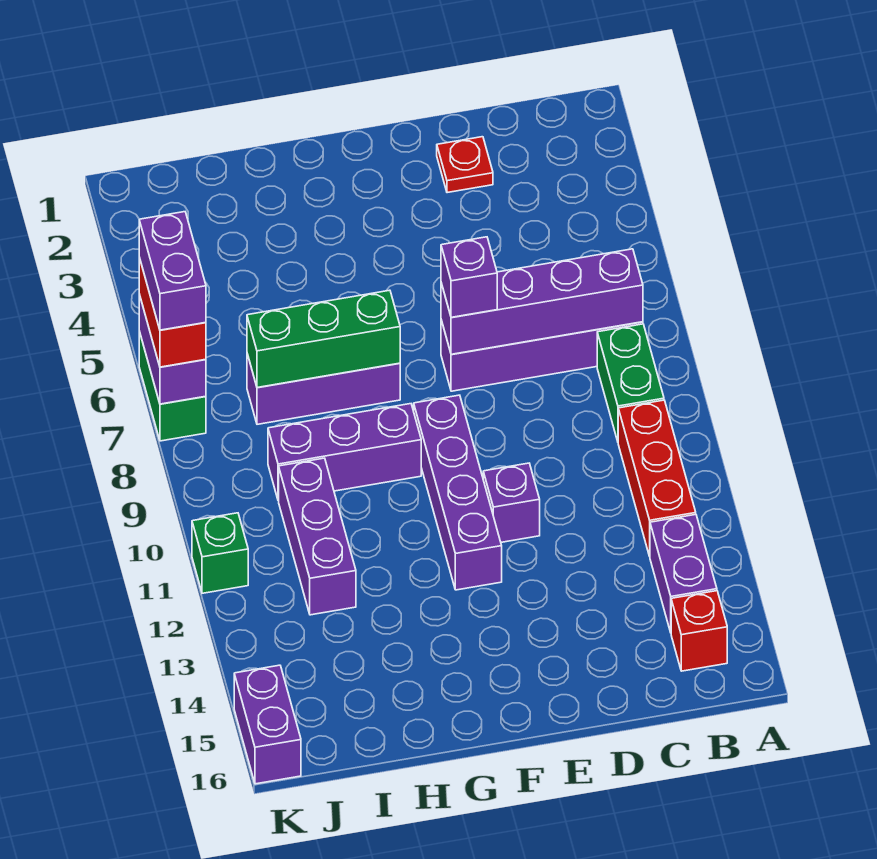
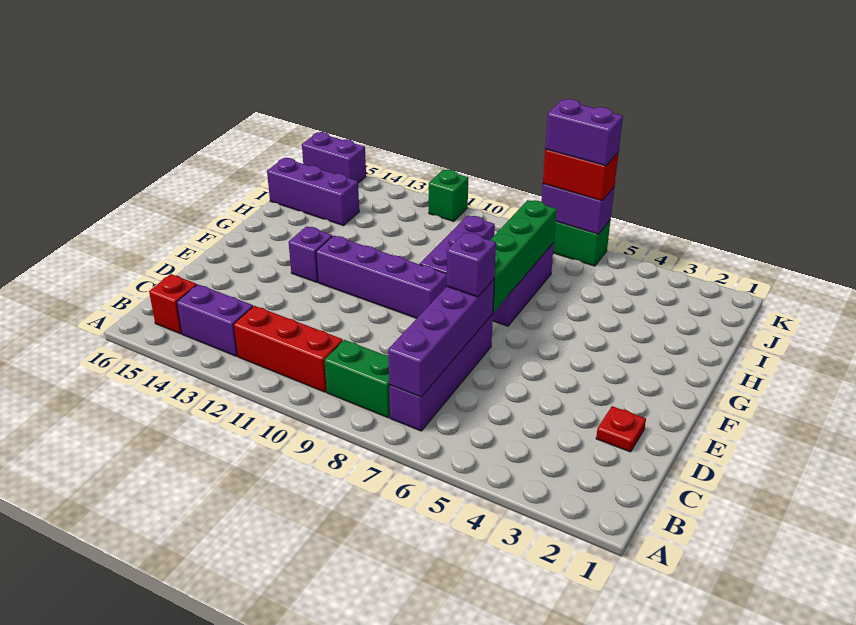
purple 1x1 brick [483,463,540,542] -> purple 1x1 brick moved to [289,226,332,282]
green 1x3 brick [247,290,400,388] -> green 1x4 brick [490,200,557,312]
purple 1x3 brick [279,458,356,615] -> purple 1x3 brick moved to [267,158,359,226]

